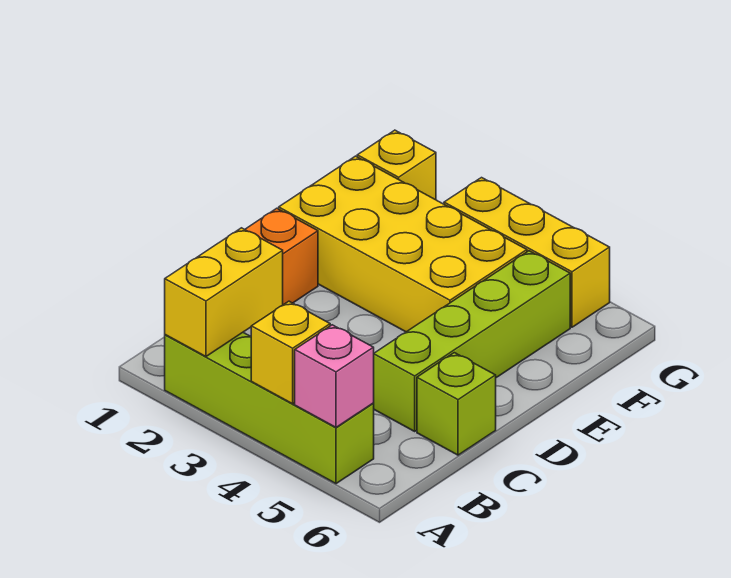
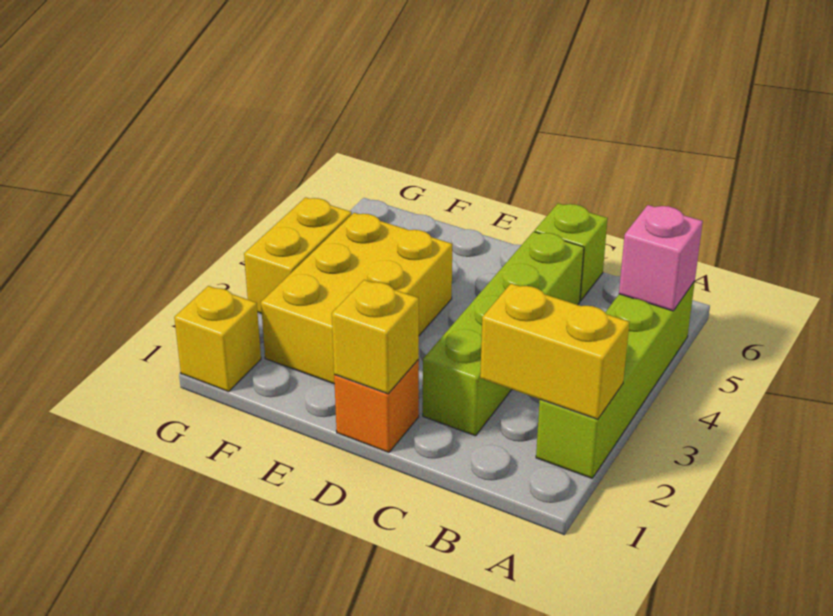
yellow 1x1 brick [251,301,330,404] -> yellow 1x1 brick moved to [332,280,419,394]
lime 1x4 brick [373,251,570,431] -> lime 1x4 brick turned to [423,232,584,436]
yellow 2x4 brick [279,156,527,332] -> yellow 2x3 brick [261,213,452,384]
yellow 1x3 brick [444,178,610,327] -> yellow 1x2 brick [244,197,352,314]

